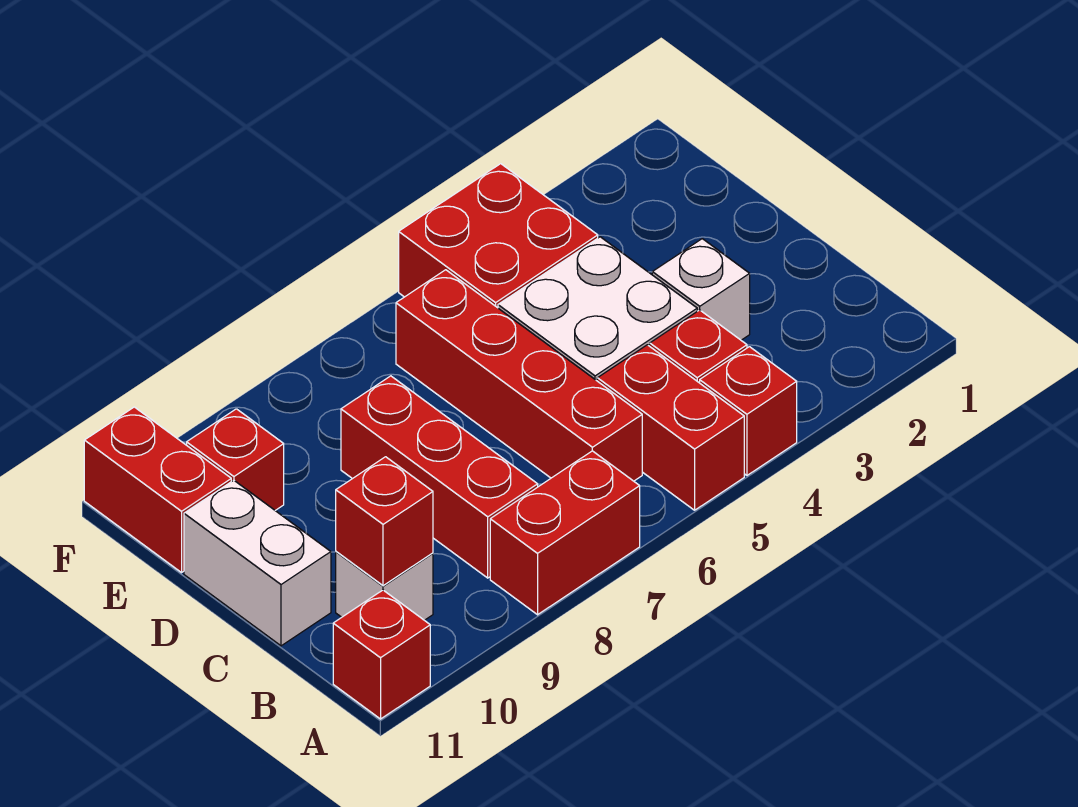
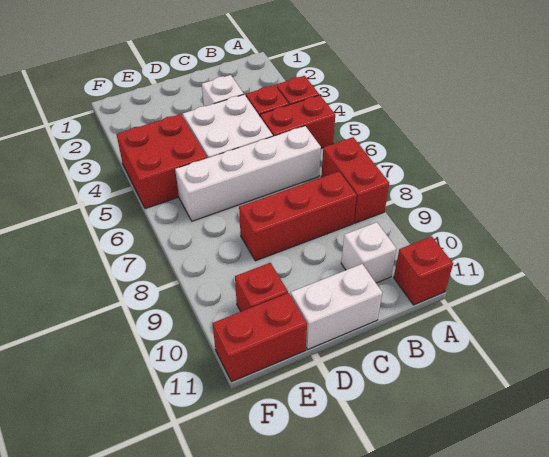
red 1x4 brick [396,270,642,481] -> white 1x4 brick [175,126,321,221]
red 1x1 brick [336,457,433,586] -> none

